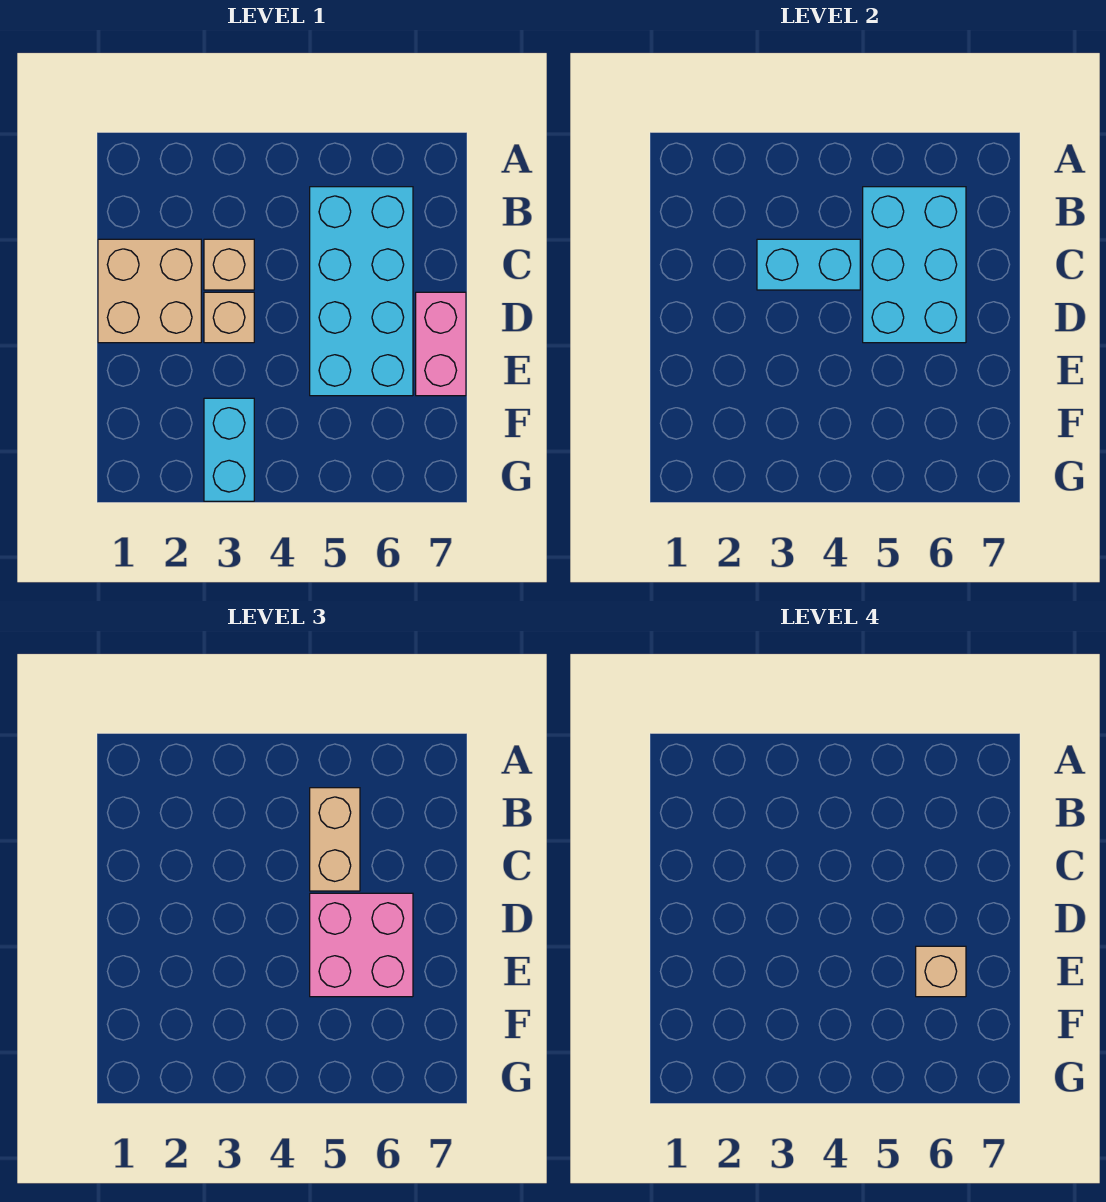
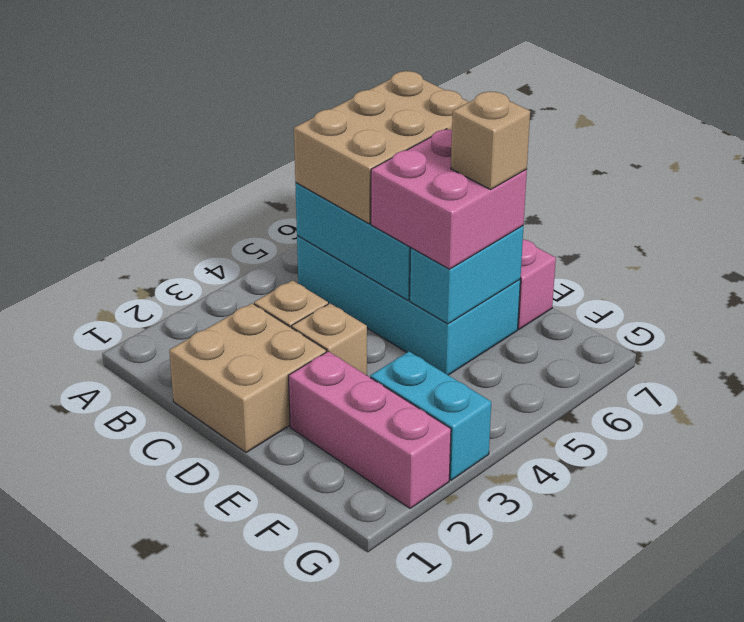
tan 1x2 brick [310,788,360,891] -> tan 2x3 brick [294,71,468,224]
cyan 1x2 brick [757,239,860,290] -> cyan 1x2 brick moved to [410,226,524,324]
none -> pink 1x3 brick [288,351,451,508]

